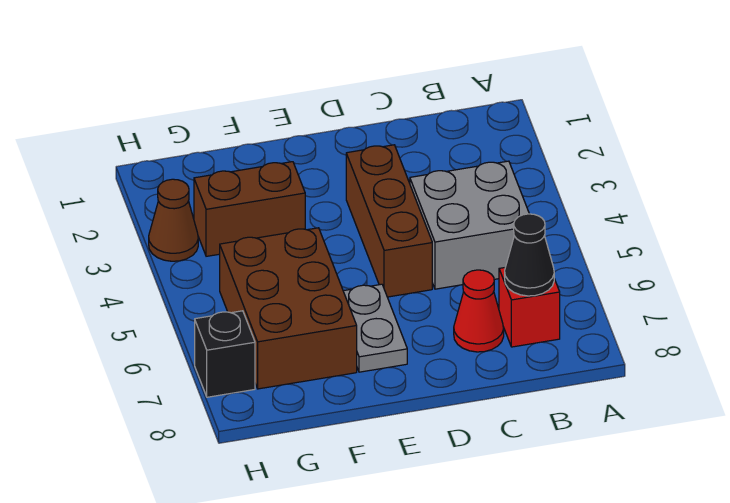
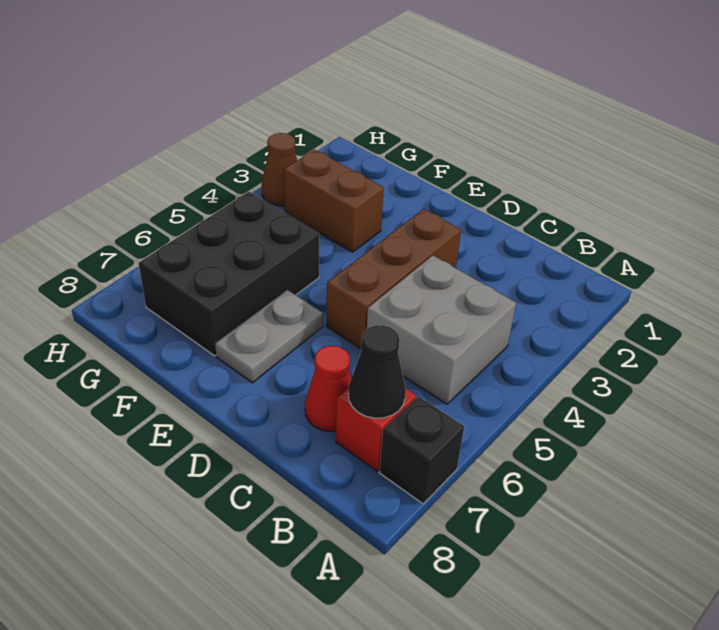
brown 2x3 brick [220,228,357,389] -> black 2x3 brick [139,192,319,356]
black 1x1 brick [195,311,255,397] -> black 1x1 brick moved to [379,397,464,504]

